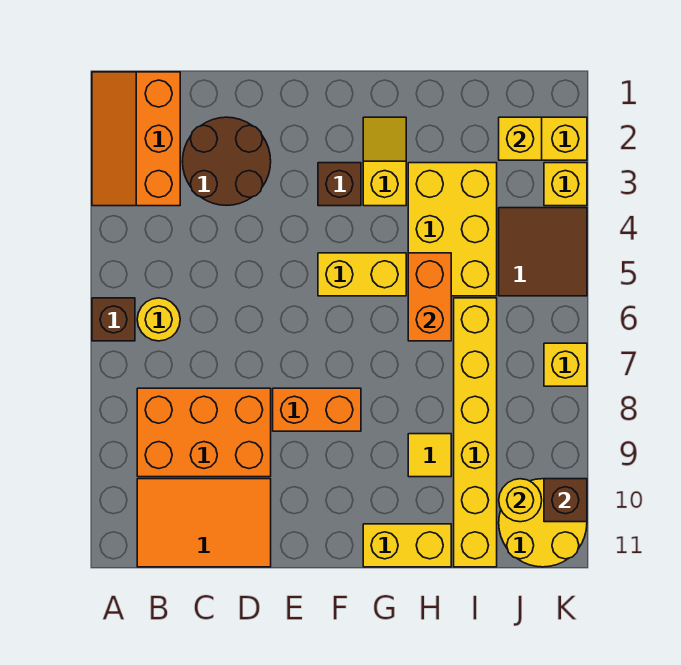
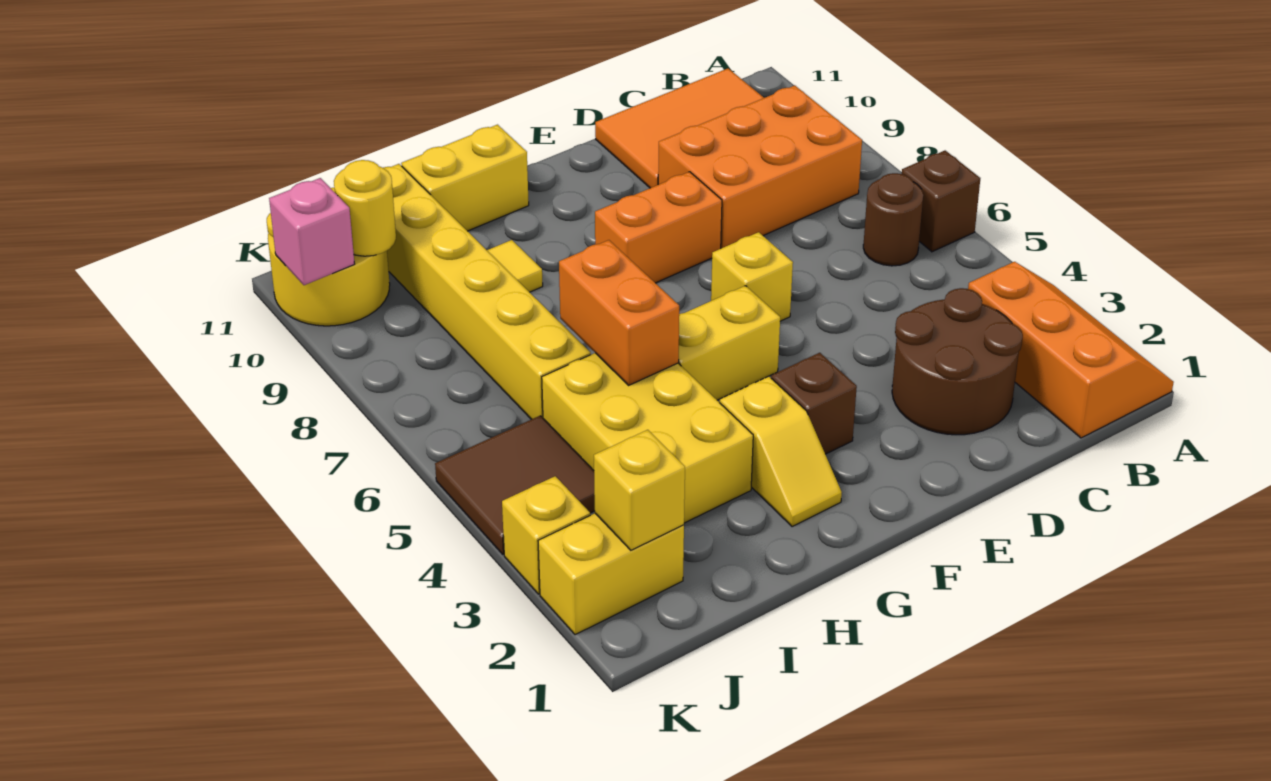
yellow 1x1 round brick [137,298,180,341] -> brown 1x1 round brick [863,173,923,266]
yellow 1x1 brick [544,343,587,386] -> yellow 1x1 brick moved to [711,232,793,321]
brown 1x1 brick [544,479,587,522] -> pink 1x1 brick [269,178,355,285]

